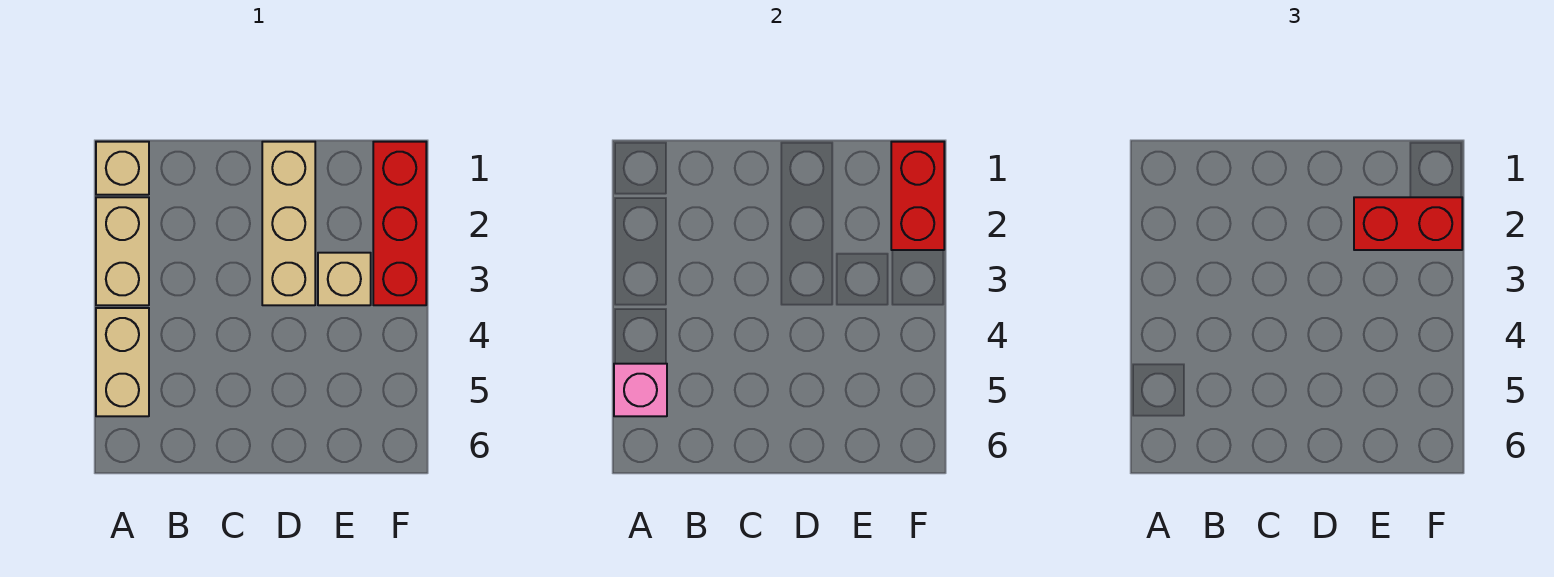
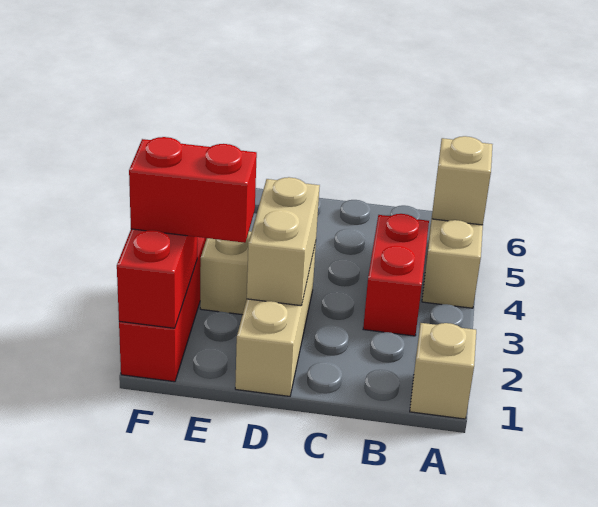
tan 1x2 brick [96,197,149,305] -> tan 1x2 brick moved to [247,177,320,306]
pink 1x1 brick [614,364,667,416] -> tan 1x1 brick [432,136,493,225]
none -> red 1x2 brick [363,214,429,336]

